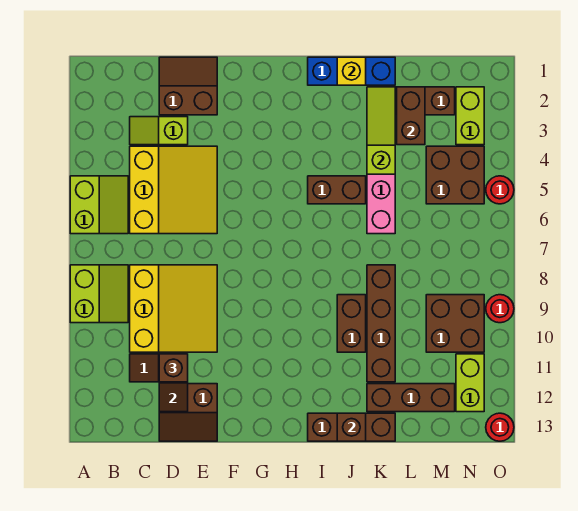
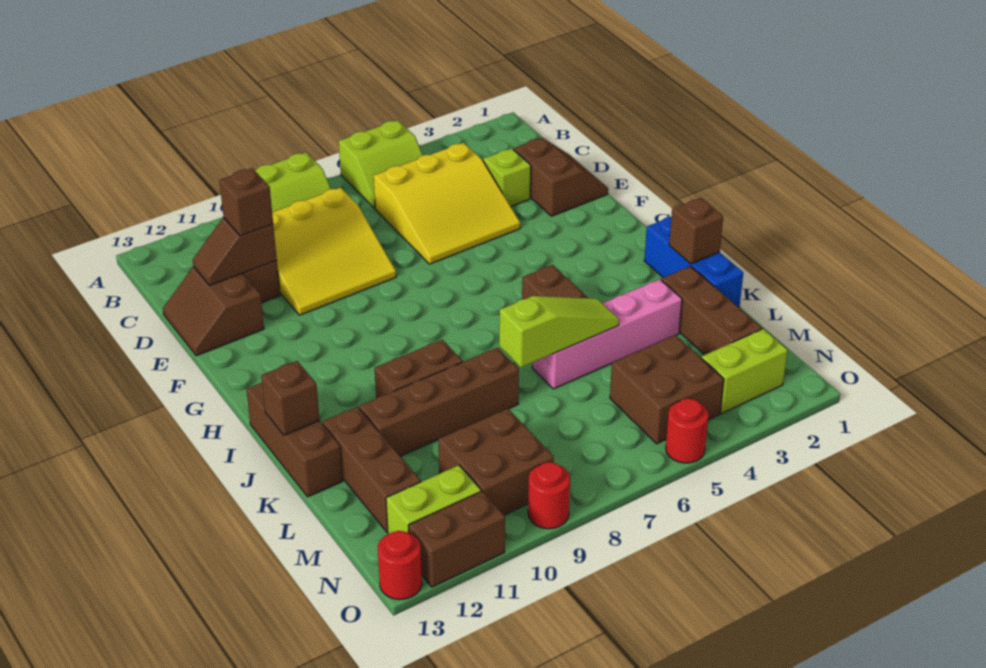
yellow 1x1 brick [337,57,366,85] -> brown 1x1 brick [669,198,723,264]
lime 1x3 slope [367,87,395,174] -> lime 1x3 slope moved to [499,296,619,367]
brown 1x2 brick [397,87,425,145] -> brown 1x2 brick moved to [409,491,505,587]

